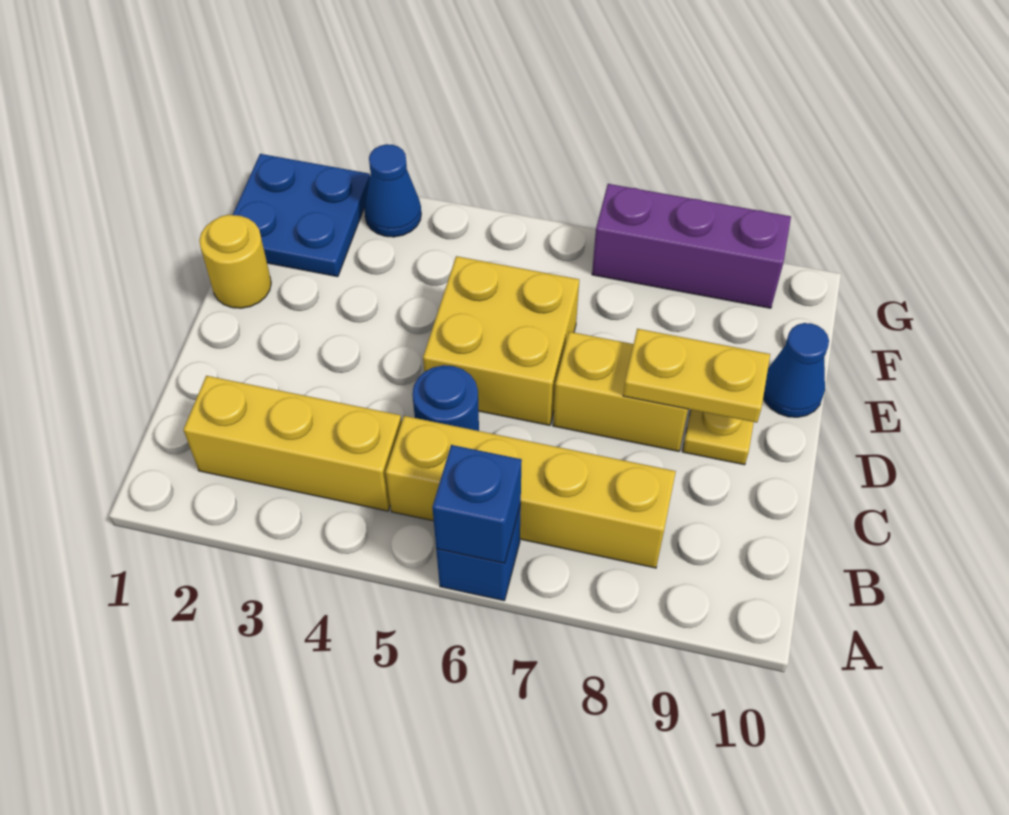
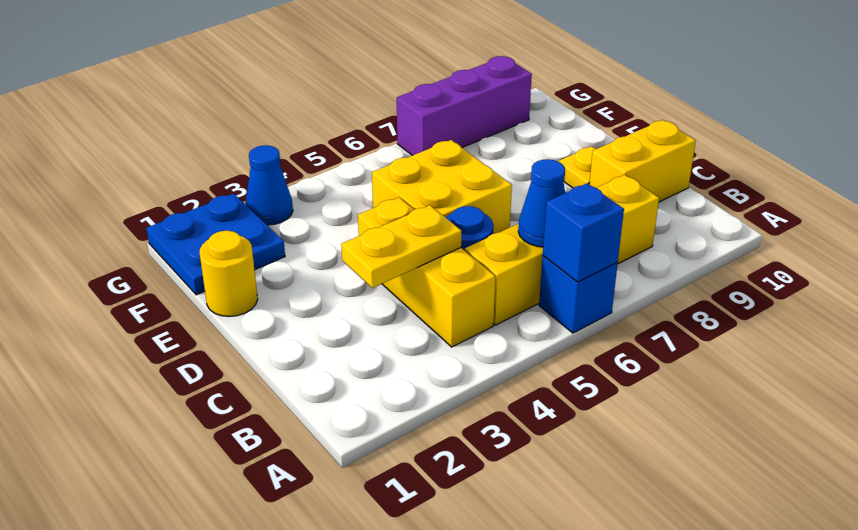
yellow 1x3 brick [183,376,402,511] -> yellow 1x3 brick turned to [358,197,495,347]
yellow 1x2 brick [553,332,688,451] -> yellow 1x2 brick moved to [589,120,696,202]
yellow 1x2 plate [623,329,770,423] -> yellow 1x2 plate moved to [341,205,461,288]
blue 1x1 cone [763,323,829,417] -> blue 1x1 cone moved to [518,159,565,247]

